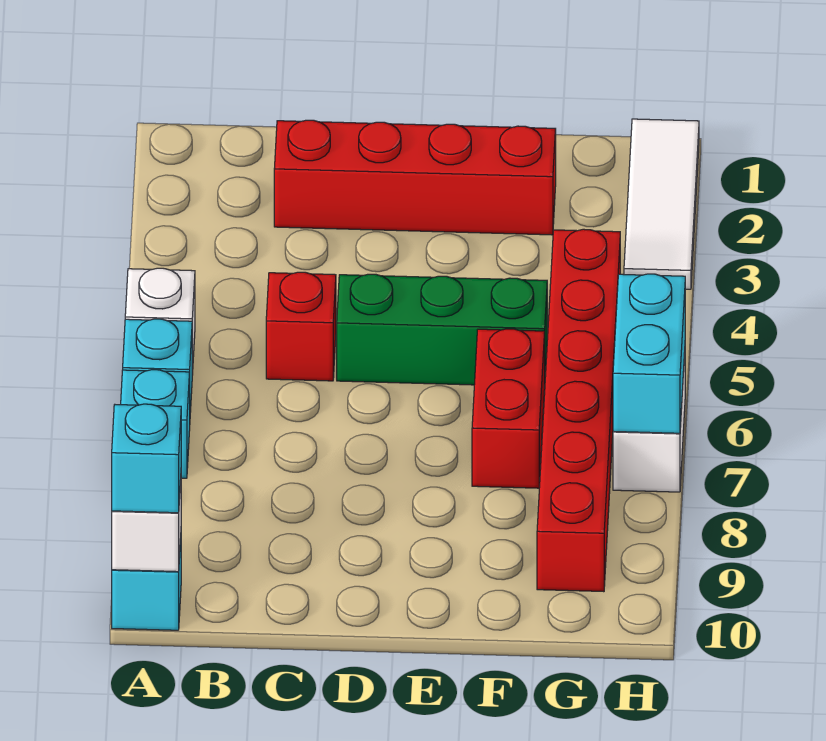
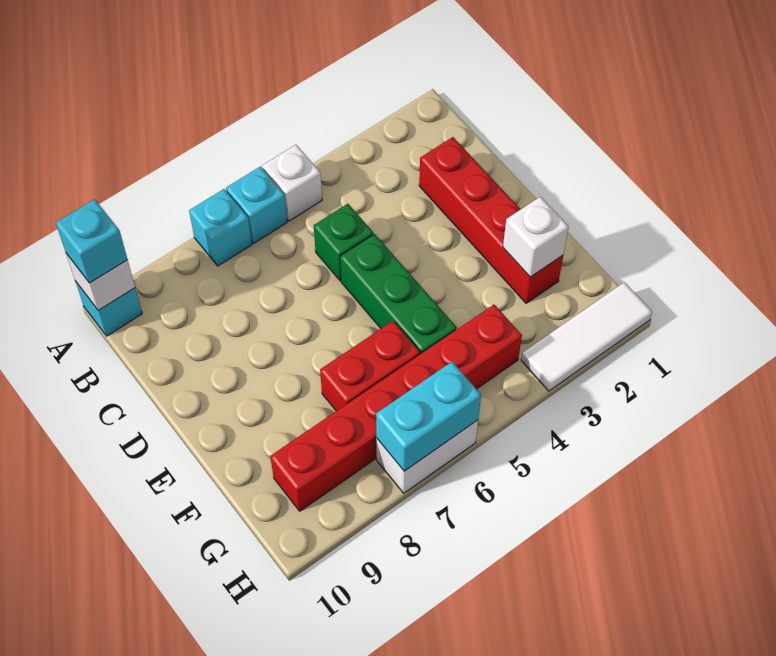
red 1x1 brick [266,272,336,381] -> green 1x1 brick [314,204,373,281]
none -> white 1x1 brick [503,197,569,277]

